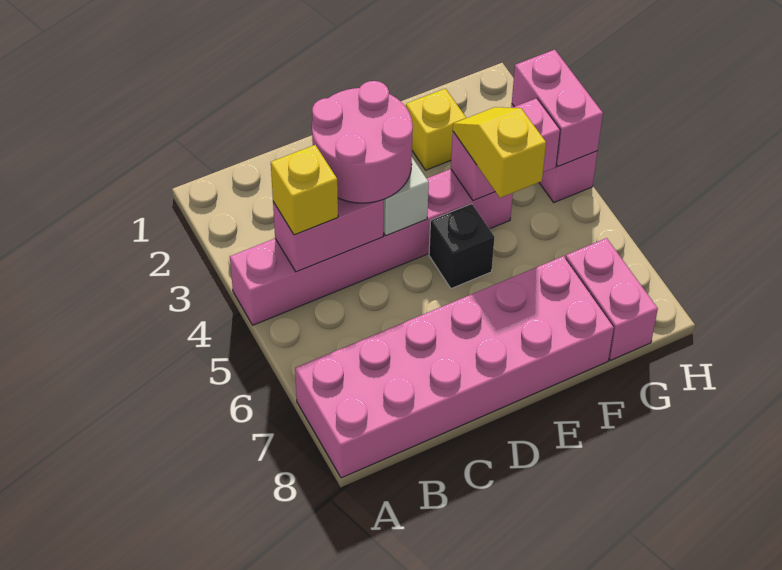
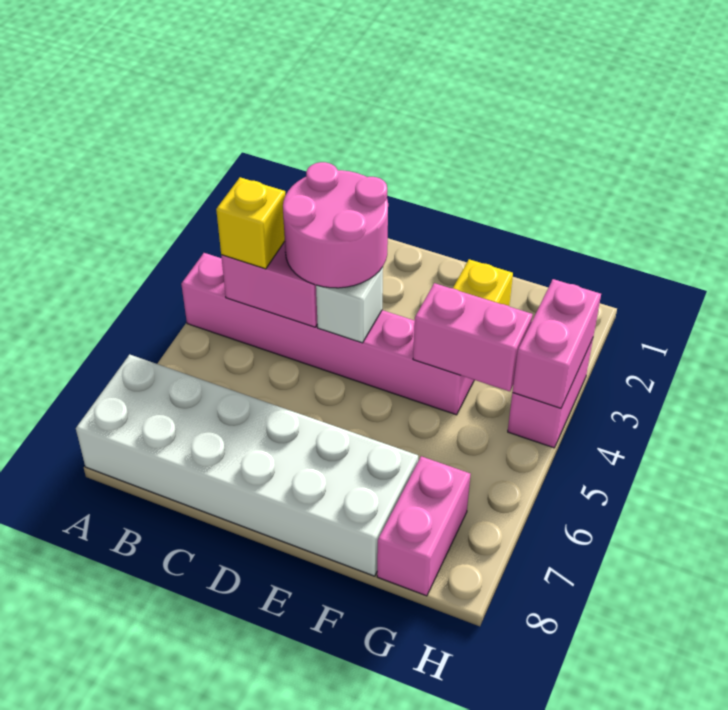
pink 2x6 brick [295,256,614,478] -> white 2x6 brick [76,355,418,576]
black 1x1 brick [429,204,494,289] -> none
yellow 1x2 slope [453,107,546,198] -> none

